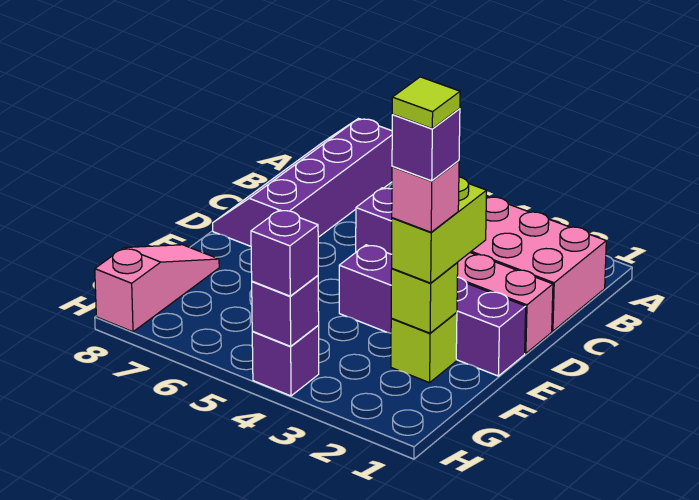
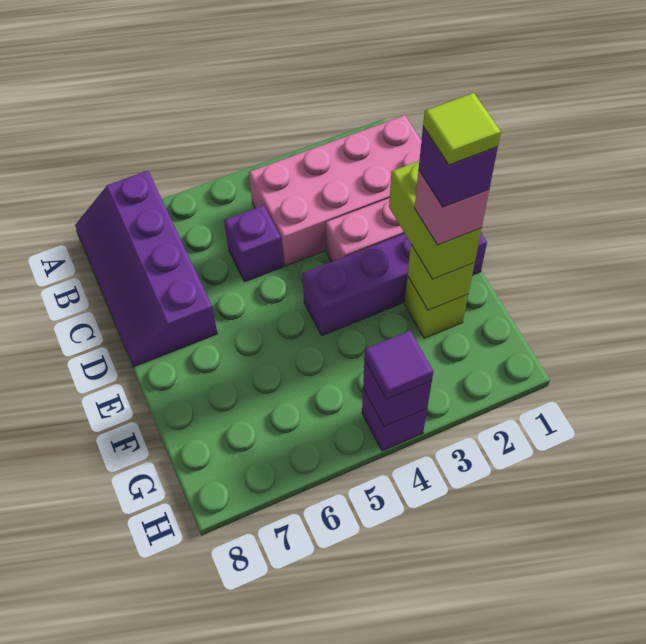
pink 1x3 slope [95,245,219,332] -> none
purple 1x1 brick [251,210,318,296] -> purple 1x1 tile [364,331,433,400]

